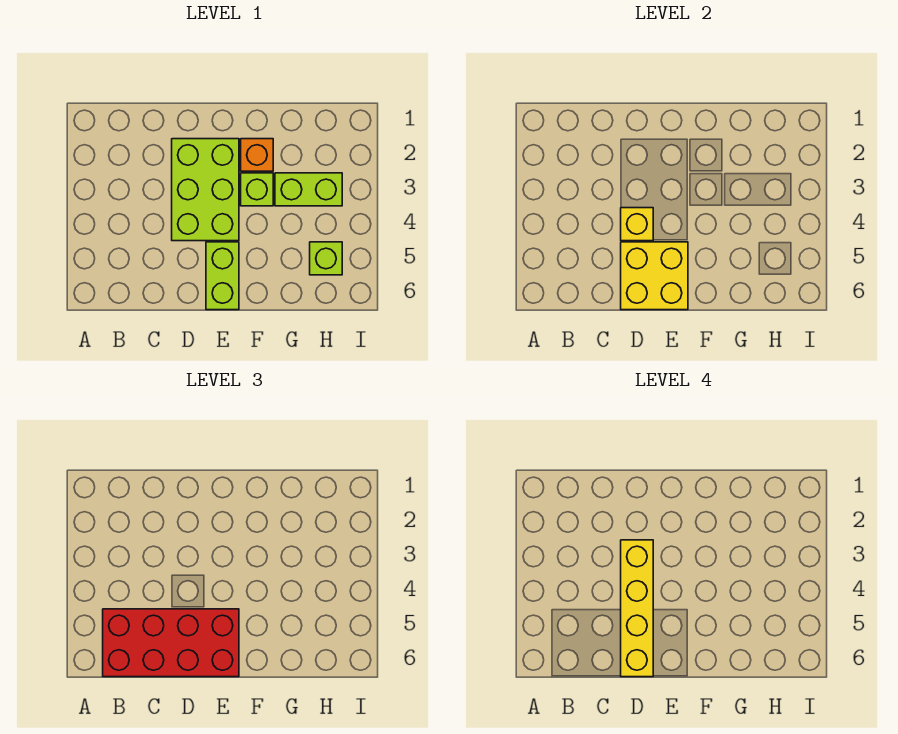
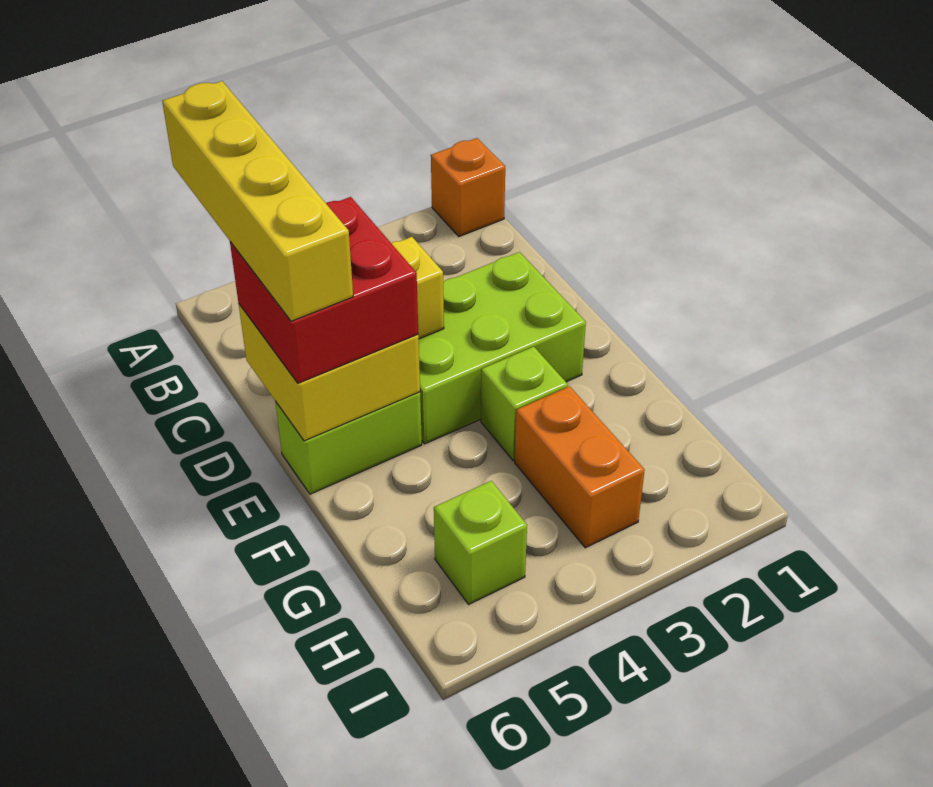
red 2x4 brick [103,609,239,677] -> red 2x2 brick [230,197,418,383]
yellow 1x4 brick [621,540,653,677] -> yellow 1x4 brick turned to [162,81,353,321]
orange 1x1 brick [241,139,273,171] -> orange 1x1 brick moved to [431,138,505,236]
lime 1x2 brick [275,173,342,206] -> orange 1x2 brick [515,386,645,548]

